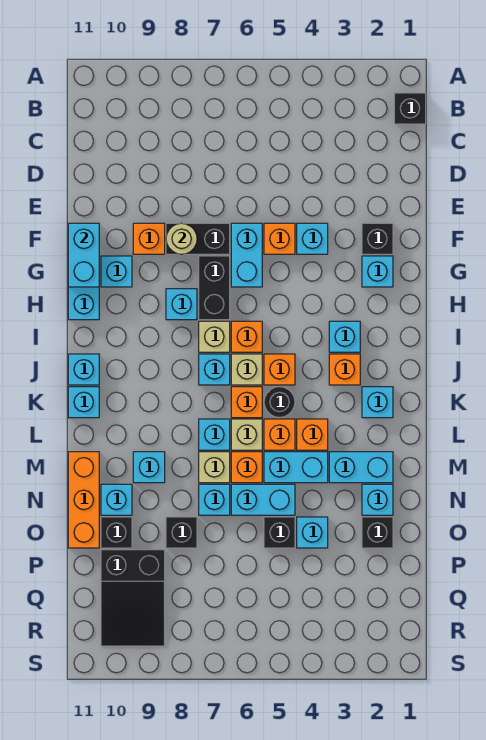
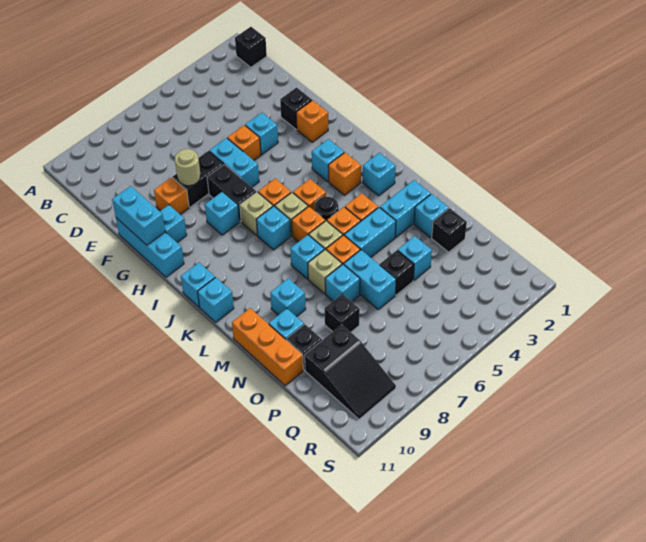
cyan 1x1 brick [362,256,393,287] -> orange 1x1 brick [296,100,328,142]
cyan 1x2 brick [231,484,295,515] -> cyan 1x2 brick turned to [344,250,396,309]

